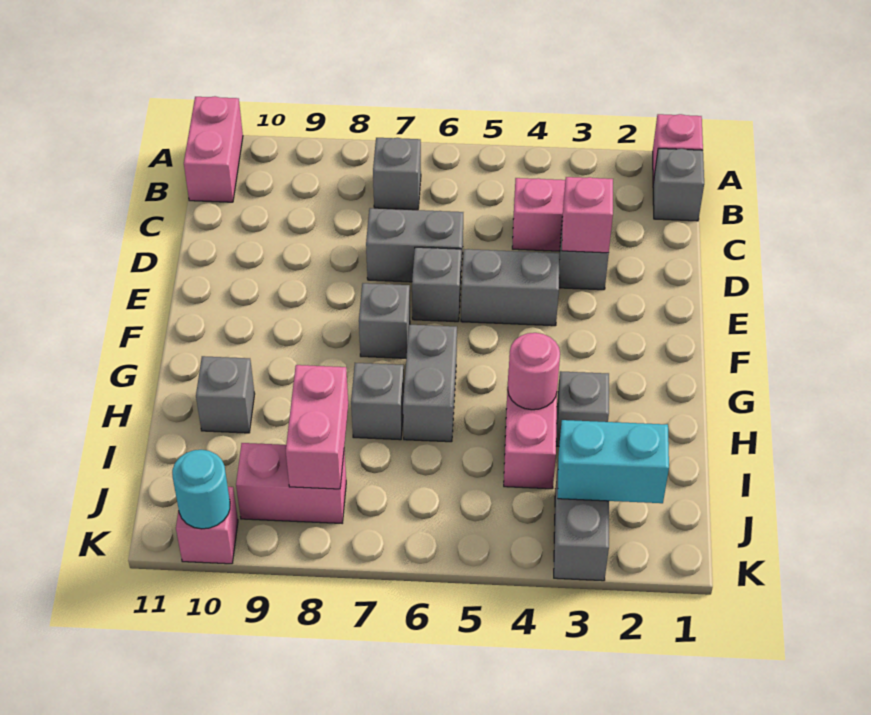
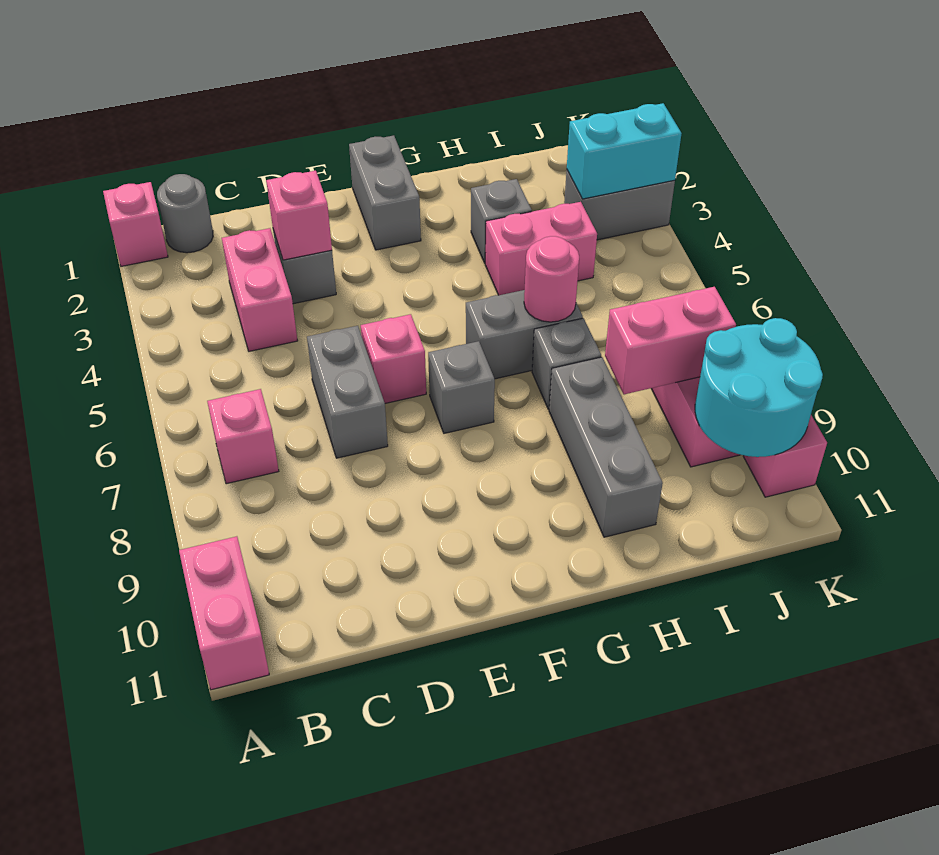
pink 1x2 brick [184,96,243,202] -> pink 1x2 brick turned to [179,536,269,690]
grey 1x1 brick [653,148,704,221] -> grey 1x1 round brick [157,174,213,253]
grey 1x1 brick [373,138,421,210] -> pink 1x1 brick [207,389,279,484]
grey 1x2 brick [461,249,560,326] -> grey 1x2 brick moved to [349,135,421,250]
grey 1x1 brick [412,247,461,322] -> pink 1x1 brick [361,314,426,403]
pink 1x1 round brick [508,333,560,410] -> pink 1x1 round brick moved to [524,236,579,322]
grey 1x1 brick [196,356,255,433] -> grey 1x3 brick [549,357,663,537]
cyan 1x2 brick [558,420,669,503] -> cyan 1x2 brick turned to [567,103,682,199]
cyan 1x1 round brick [172,450,230,529] -> cyan 2x2 round brick [695,318,823,457]

